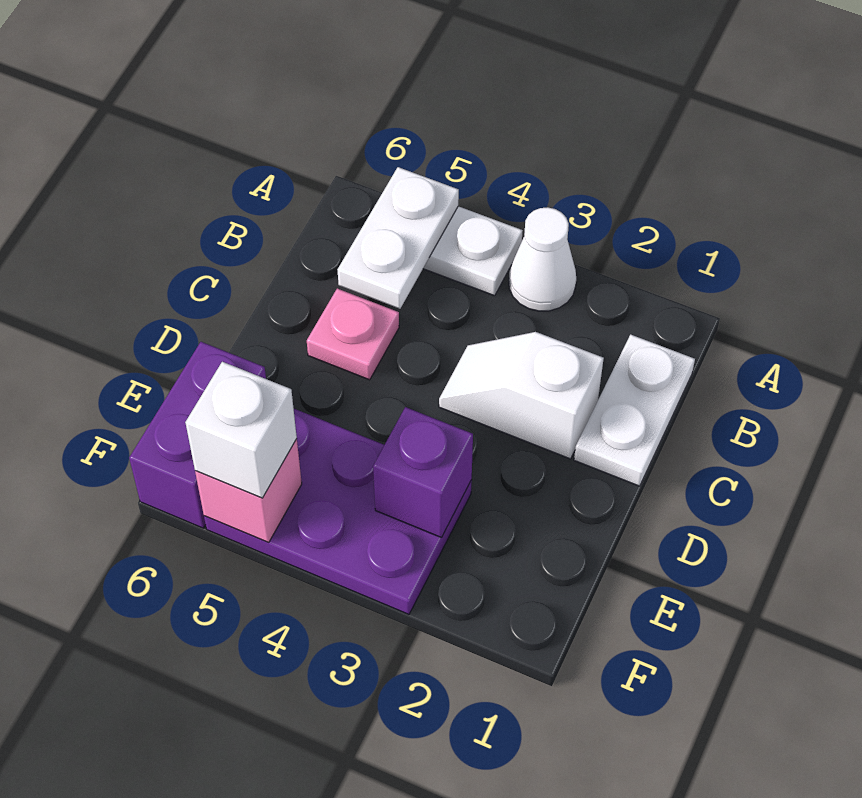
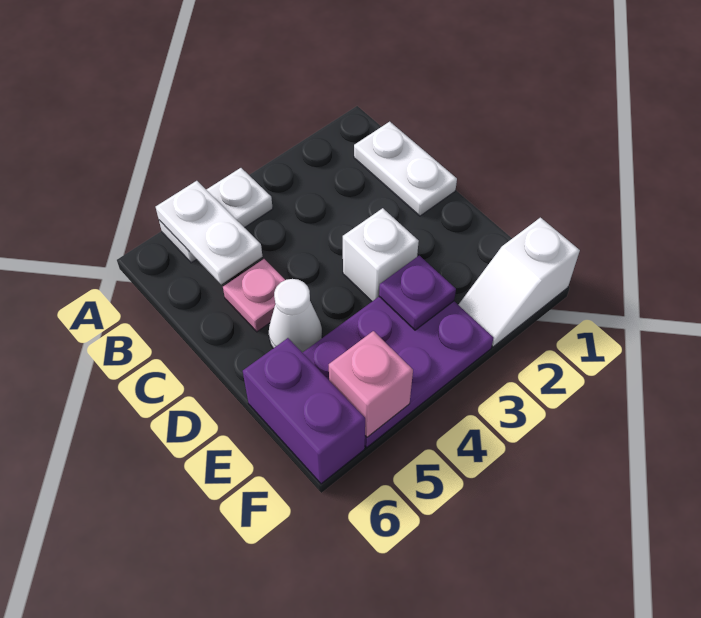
white 1x1 cone [509,207,576,311] -> white 1x1 cone moved to [269,279,322,352]
white 1x2 slope [439,332,604,459] -> white 1x2 slope moved to [459,218,580,347]
purple 1x1 brick [373,407,473,538] -> purple 1x1 plate [379,256,456,330]
white 1x1 brick [185,362,297,498] -> white 1x1 brick moved to [343,208,419,301]

